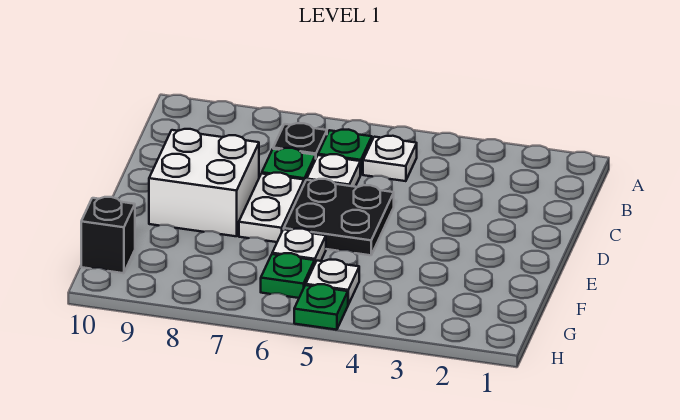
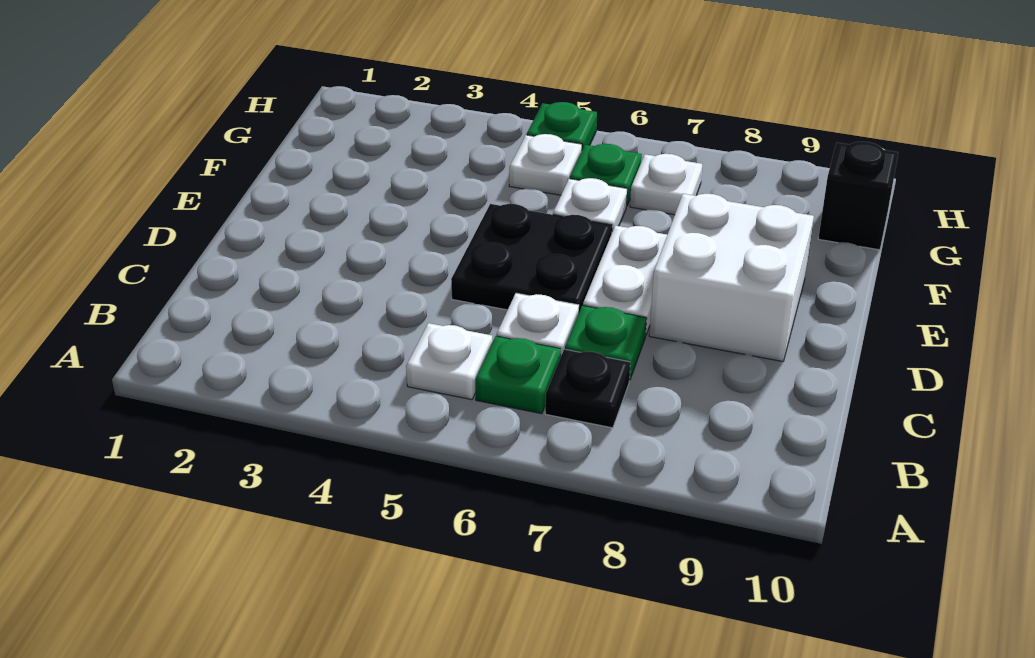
none -> white 1x1 plate [630,154,702,215]

